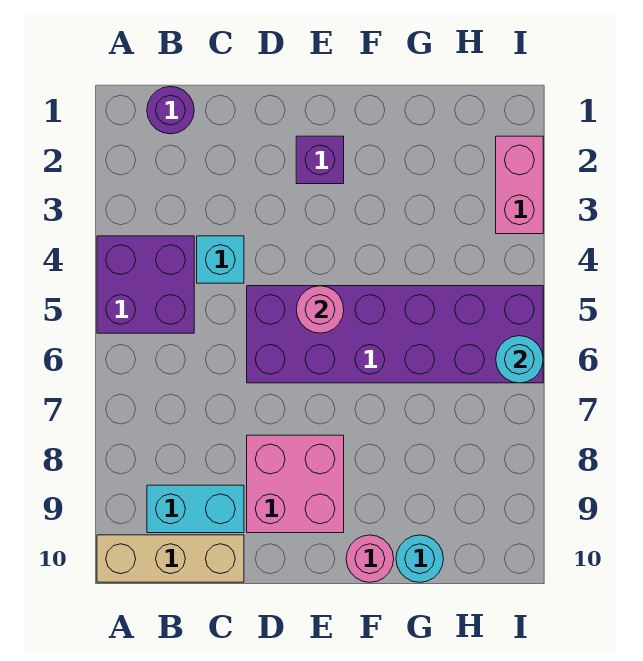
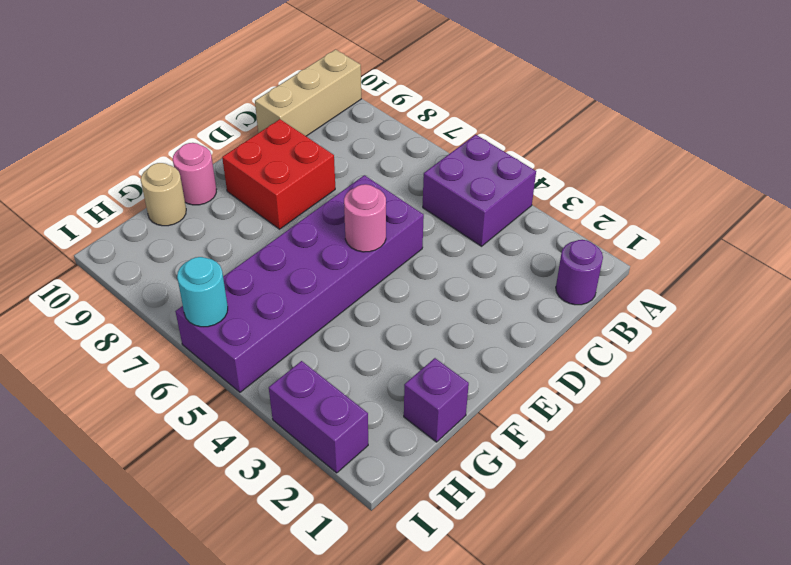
cyan 1x2 brick [147,485,244,533] -> none
cyan 1x1 brick [197,236,244,283] -> none
pink 2x2 brick [247,435,344,533] -> red 2x2 brick [222,119,335,229]
purple 1x1 brick [296,136,344,184] -> purple 1x1 brick moved to [404,358,469,442]
cyan 1x1 round brick [396,535,443,582] -> tan 1x1 round brick [141,163,186,226]
pink 1x2 brick [496,136,543,234] -> purple 1x2 brick [269,361,368,473]

